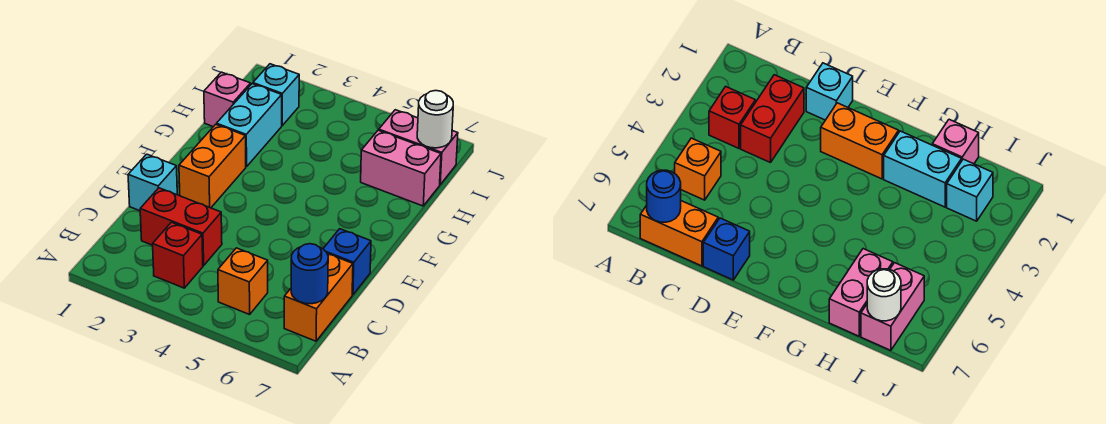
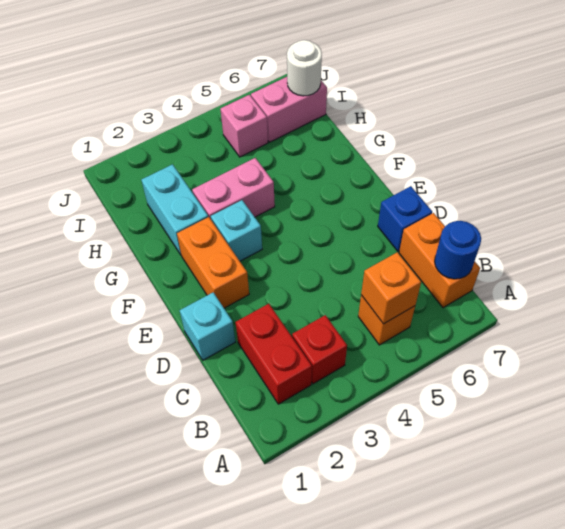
none -> orange 1x1 brick [361,252,421,324]
red 1x2 brick [140,188,222,266] -> red 1x2 brick turned to [235,304,312,404]
pink 1x1 brick [204,72,251,127] -> pink 1x1 brick moved to [220,95,268,157]
pink 1x2 brick [361,130,441,206] -> pink 1x2 brick moved to [192,158,275,219]
cyan 1x1 brick [253,64,299,125] -> cyan 1x1 brick moved to [211,200,262,261]

